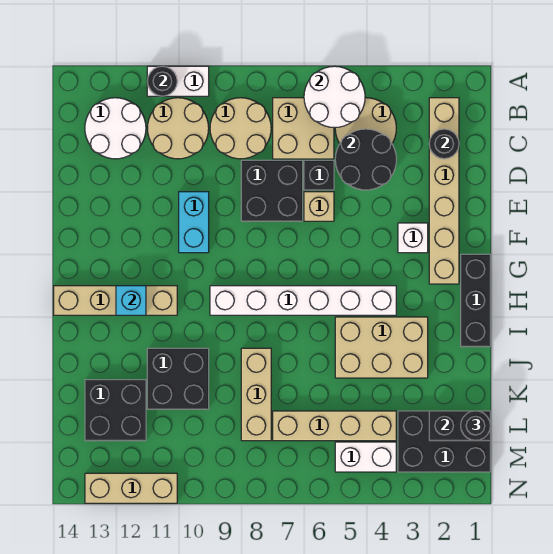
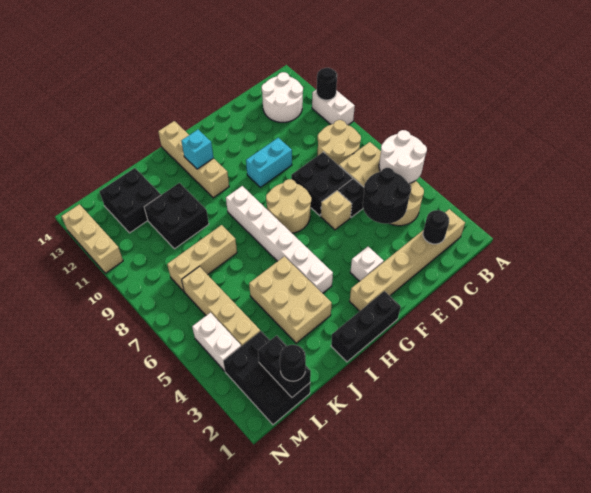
tan 2x2 round brick [147,98,209,159] -> tan 2x2 round brick moved to [266,179,311,233]

